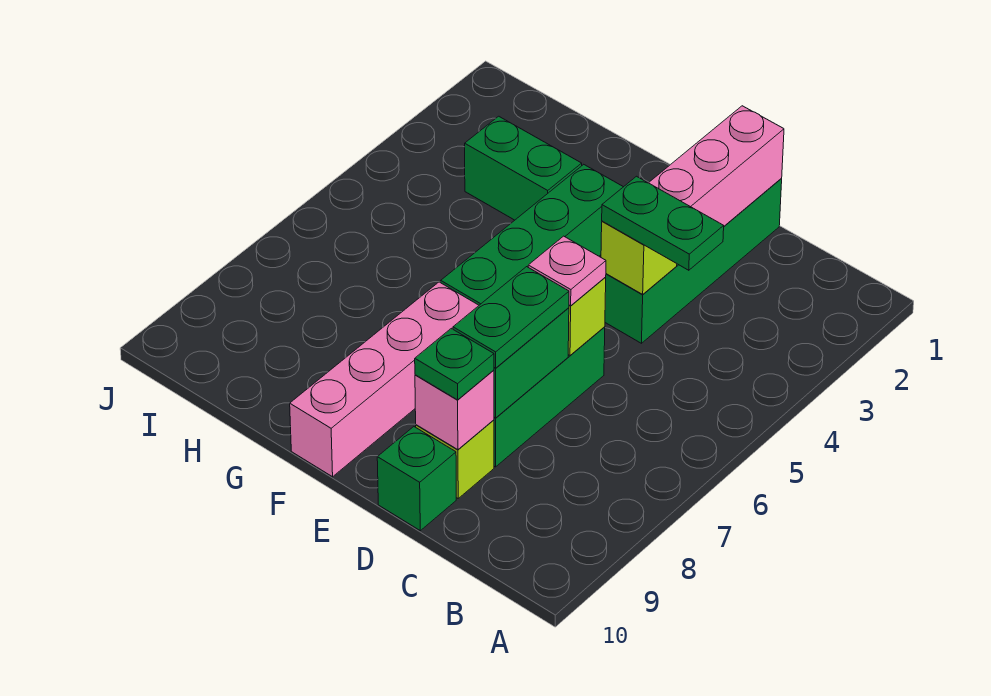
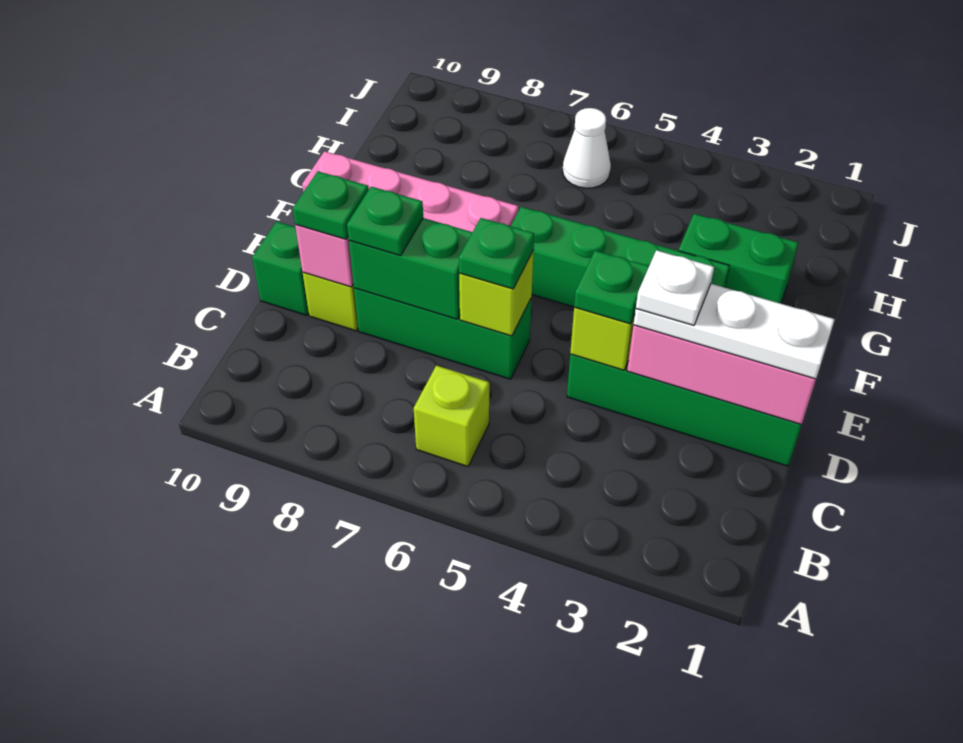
none -> lime 1x1 brick [414,366,489,467]
green 1x2 plate [602,176,724,270] -> green 1x1 plate [574,251,649,324]
none -> white 1x3 plate [634,284,835,379]
none -> white 1x1 plate [636,250,714,325]
pink 1x1 plate [528,236,606,306] -> green 1x1 plate [459,218,534,289]
green 1x2 plate [453,267,569,368] -> green 1x1 plate [347,187,423,256]
green 1x2 brick [465,116,582,220] -> green 1x2 brick turned to [679,214,798,304]
none -> white 1x1 cone [563,108,611,188]

